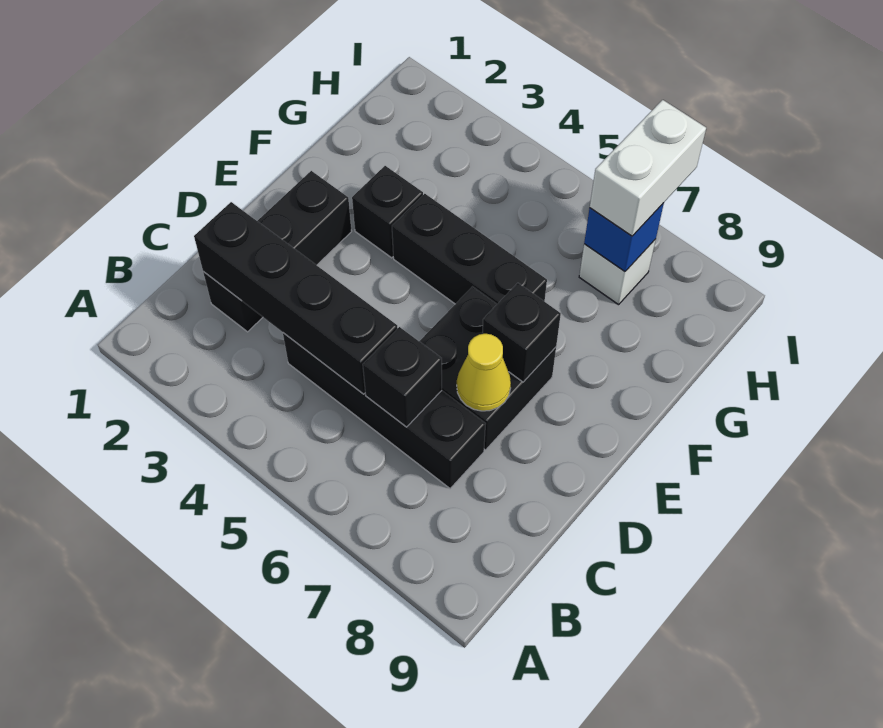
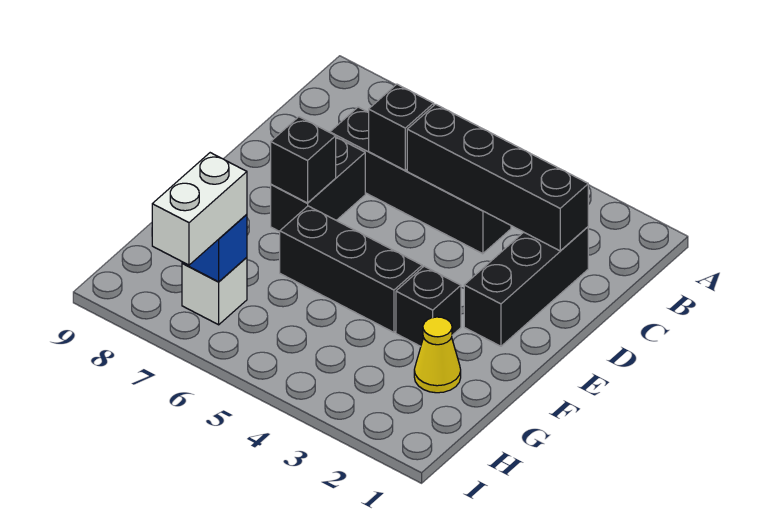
black 2x2 brick [419,287,556,450] -> black 1x2 brick [271,137,365,232]
yellow 1x1 cone [457,334,511,411] -> yellow 1x1 cone moved to [414,317,461,393]

